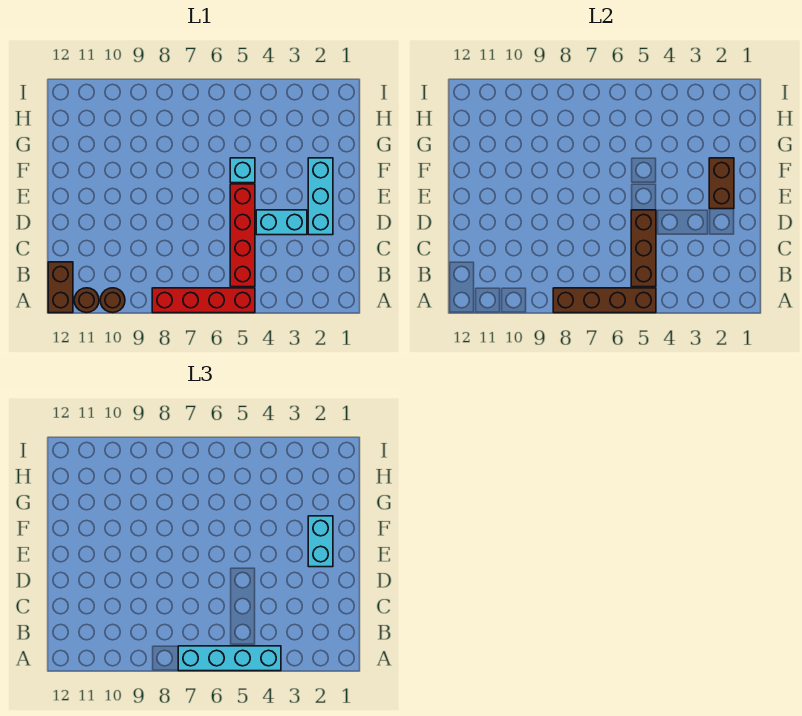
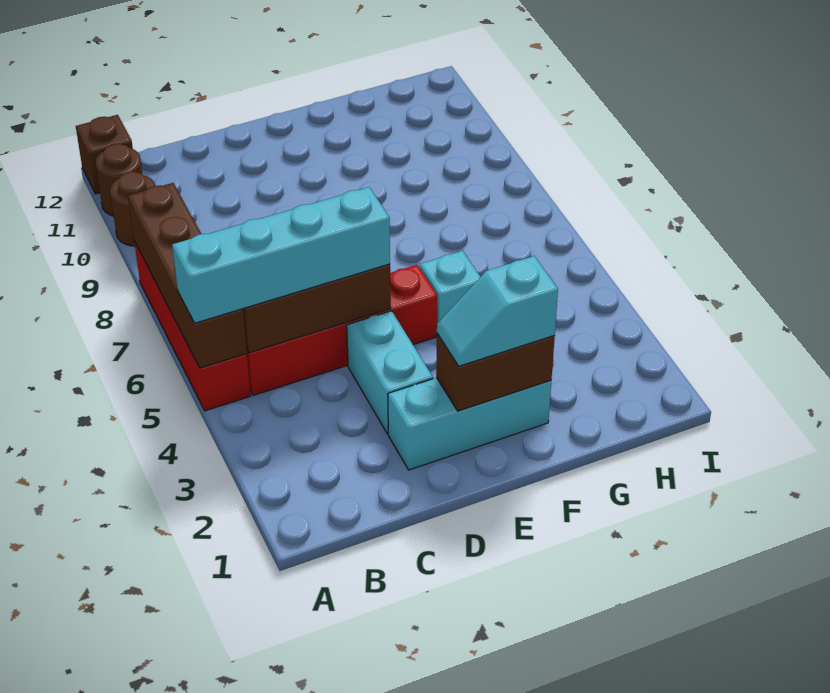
cyan 1x4 brick [178,646,281,671] -> cyan 1x4 brick turned to [172,187,390,323]
brown 1x2 brick [48,262,73,313] -> brown 1x1 brick [76,115,133,194]
cyan 1x2 brick [308,516,333,567] -> cyan 1x2 slope [437,256,558,366]

